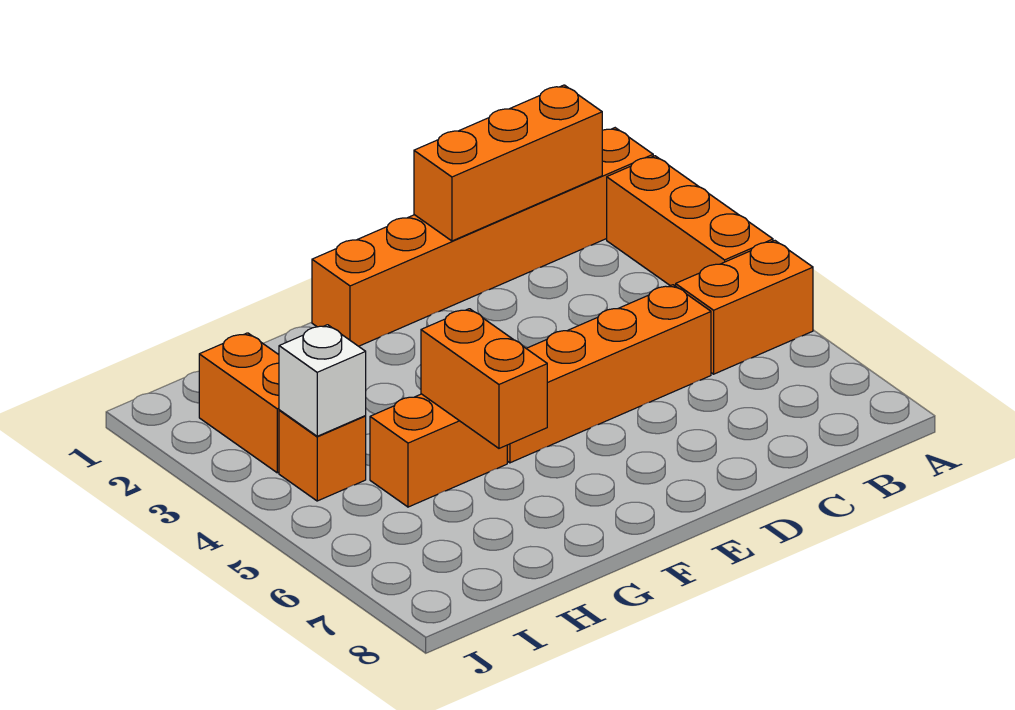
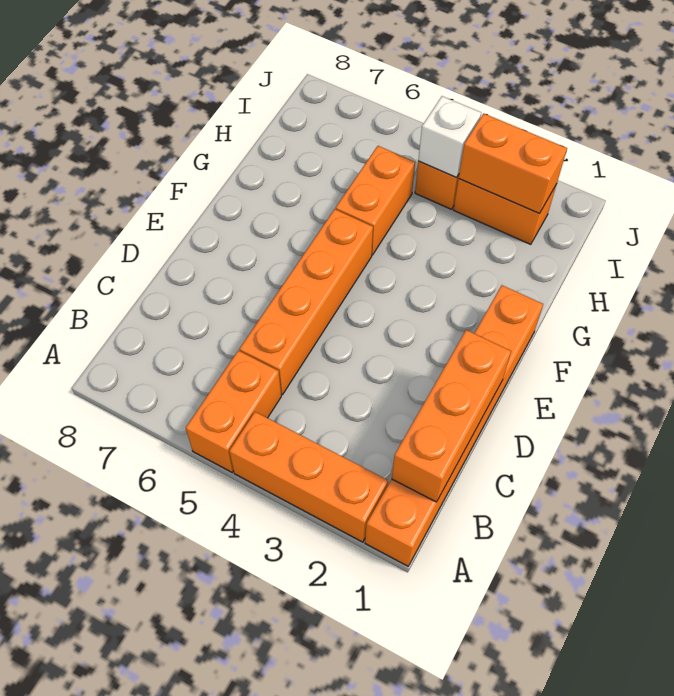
orange 1x2 brick [421,309,547,448] -> orange 1x2 brick moved to [459,114,567,214]

